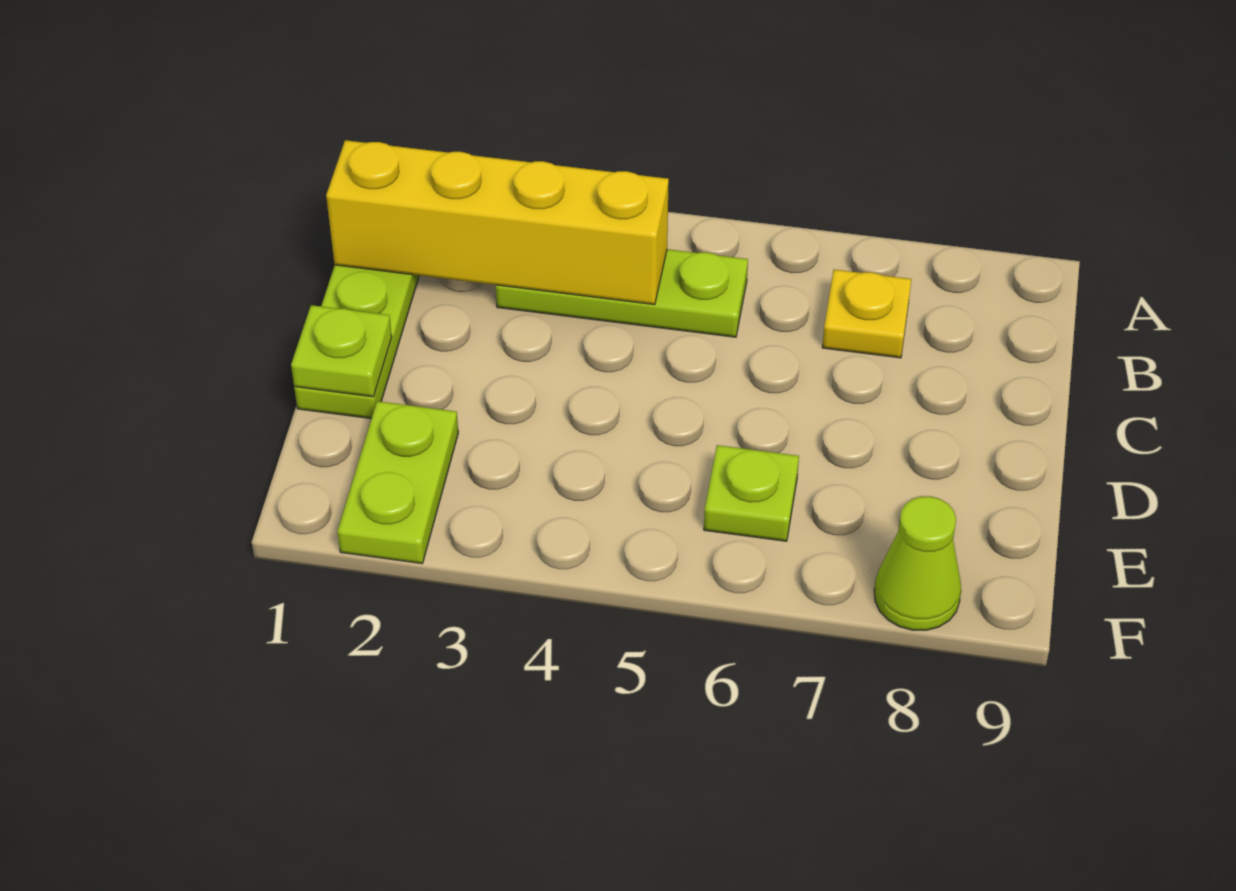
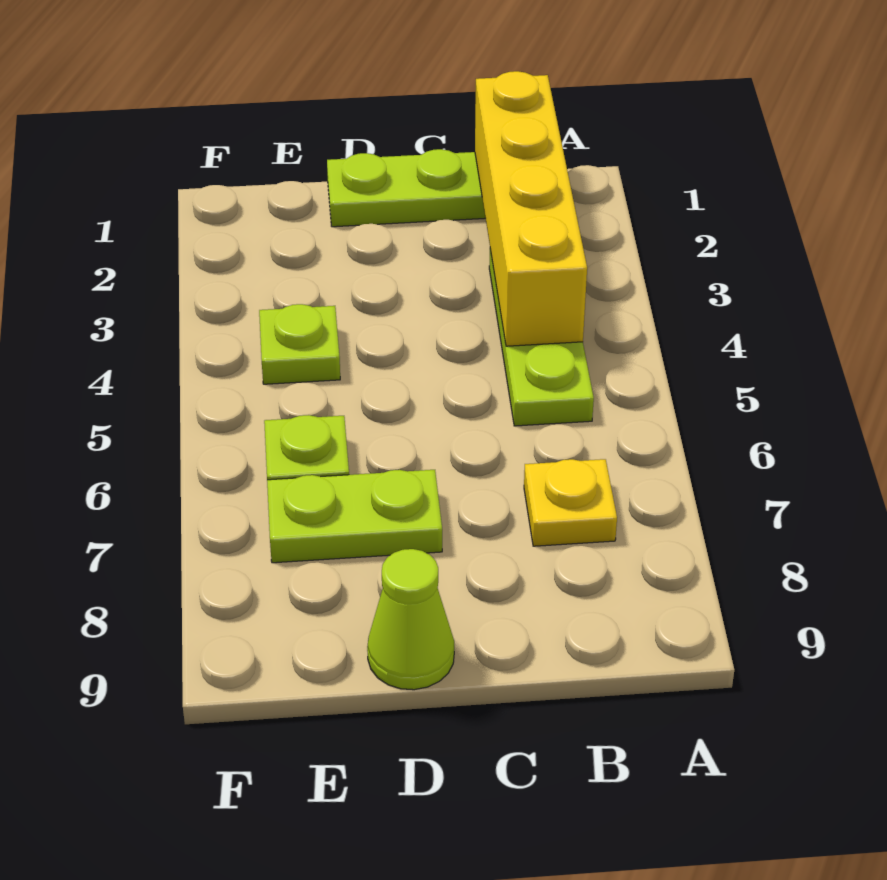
lime 1x1 plate [291,305,392,397] -> lime 1x1 plate moved to [259,304,340,384]
lime 1x2 plate [337,401,458,563] -> lime 1x2 plate moved to [267,470,442,563]
lime 1x1 cone [874,497,961,630] -> lime 1x1 cone moved to [367,549,454,690]

